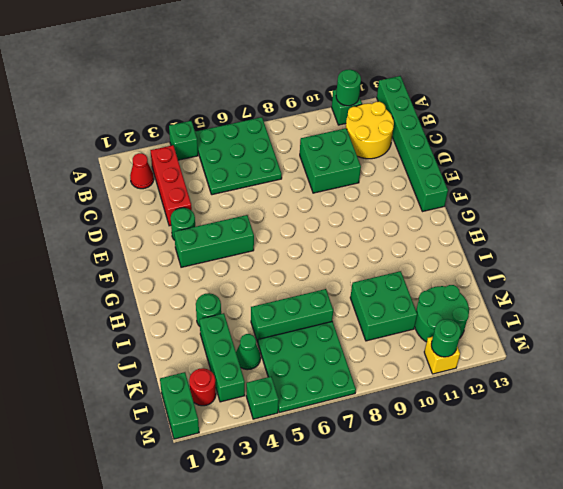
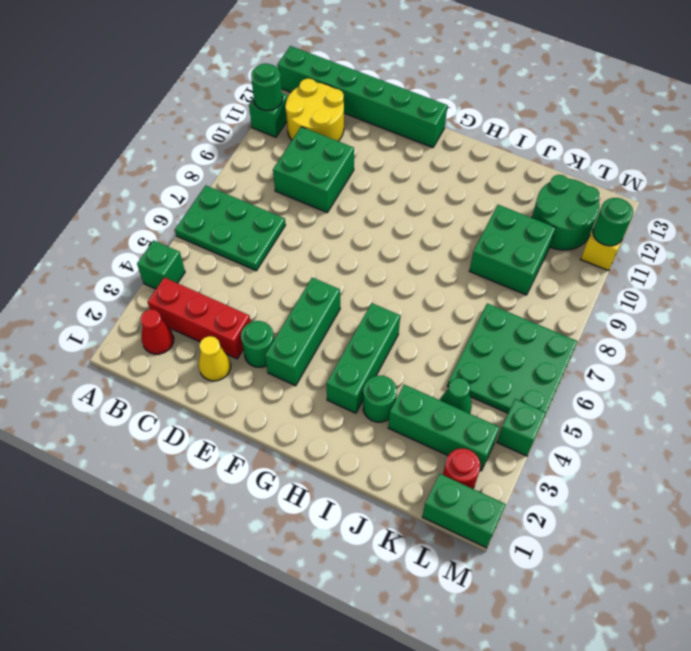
green 3x3 plate [195,117,282,195] -> green 2x3 plate [175,186,285,271]
none -> yellow 1x1 cone [198,336,231,381]
green 1x3 brick [251,289,333,343] -> green 1x3 brick moved to [326,303,400,413]

